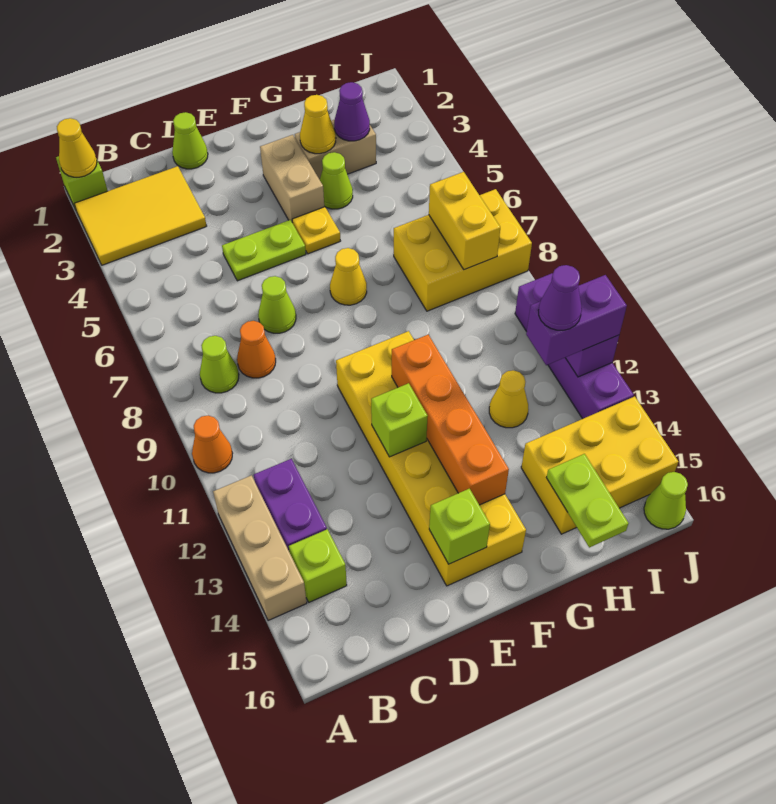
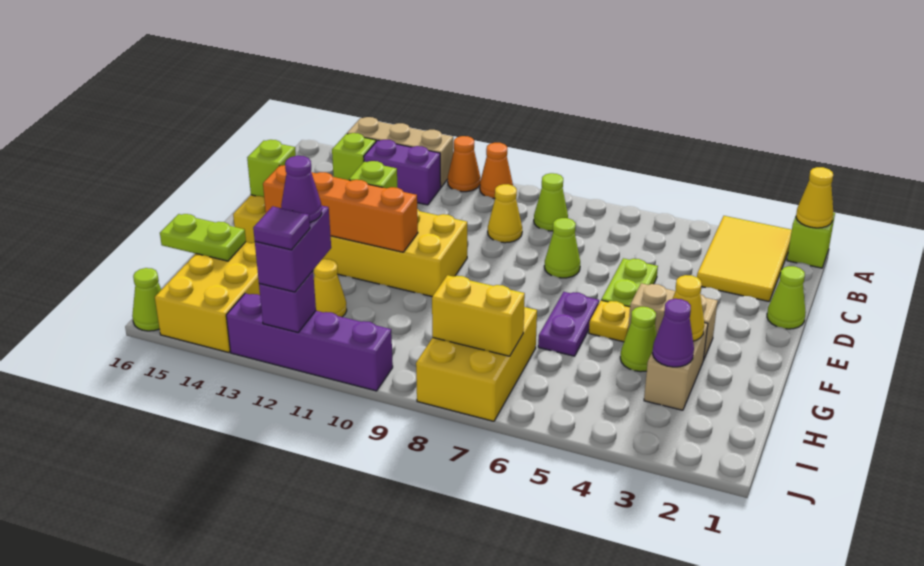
orange 1x1 cone [237,321,276,378] -> orange 1x1 cone moved to [448,136,480,192]
none -> purple 1x2 plate [538,292,599,356]
yellow 1x1 cone [330,248,367,305] -> yellow 1x1 cone moved to [488,184,522,243]
none -> purple 1x1 tile [253,206,310,250]

